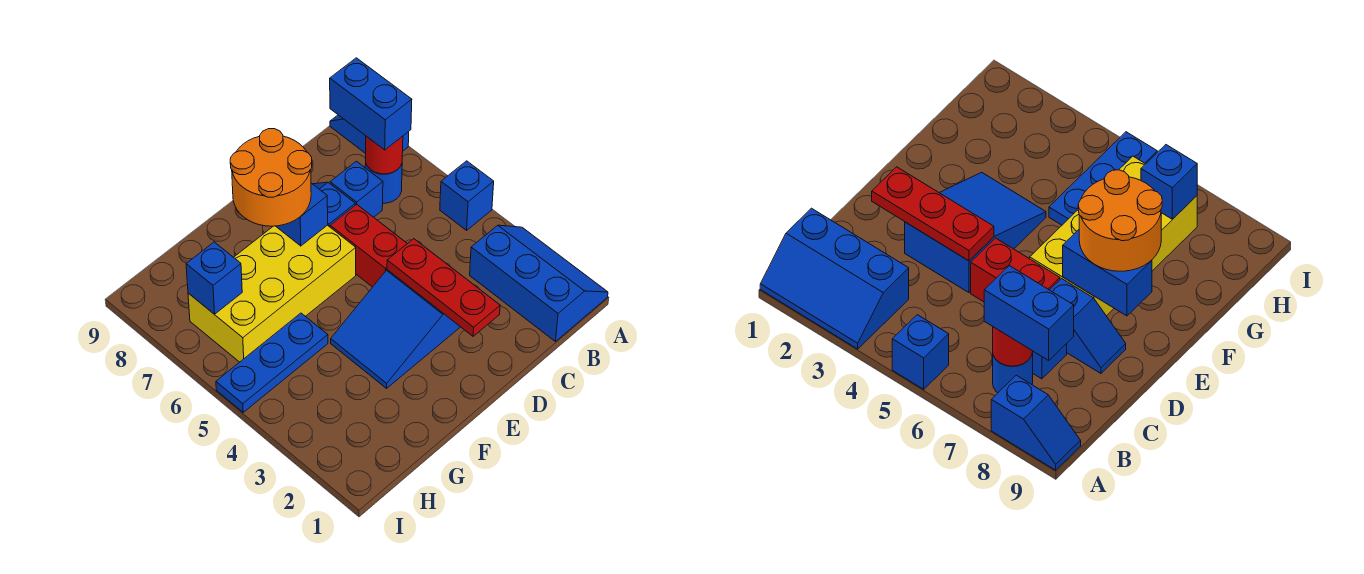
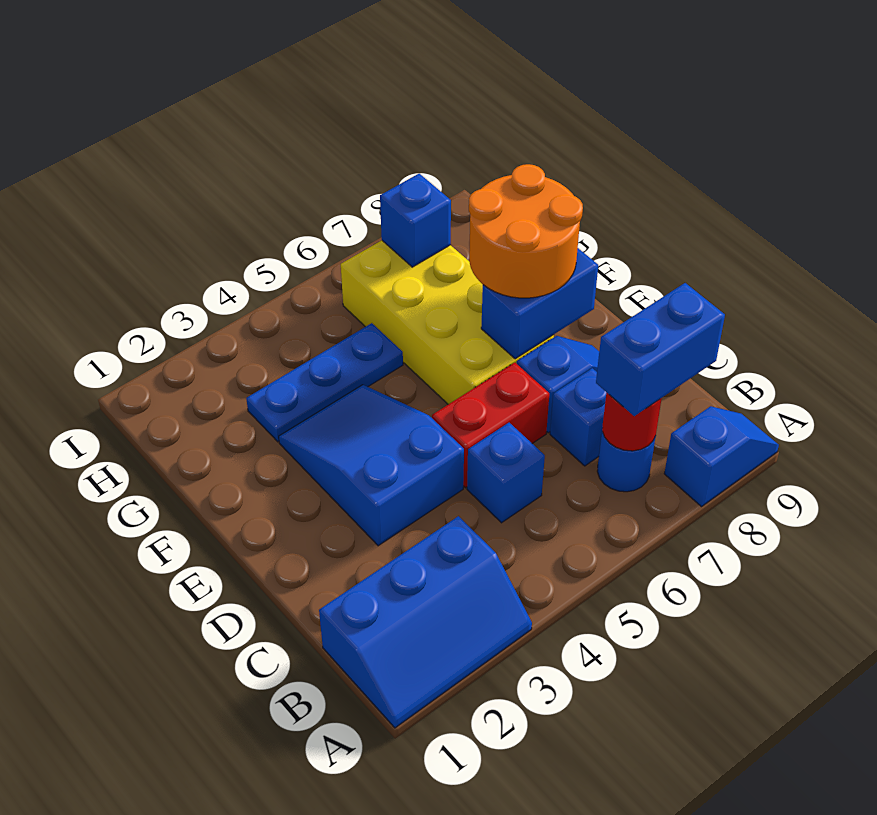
blue 1x1 brick [440,161,494,230] -> blue 1x1 brick moved to [467,423,545,523]
red 1x3 plate [387,239,500,336] -> none
blue 1x3 plate [216,313,328,412] -> blue 1x3 plate turned to [246,323,403,442]

